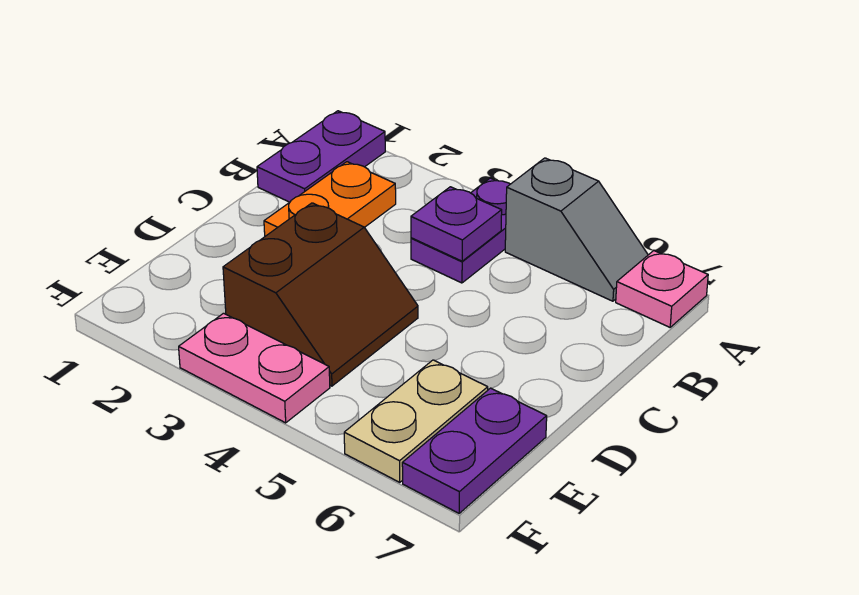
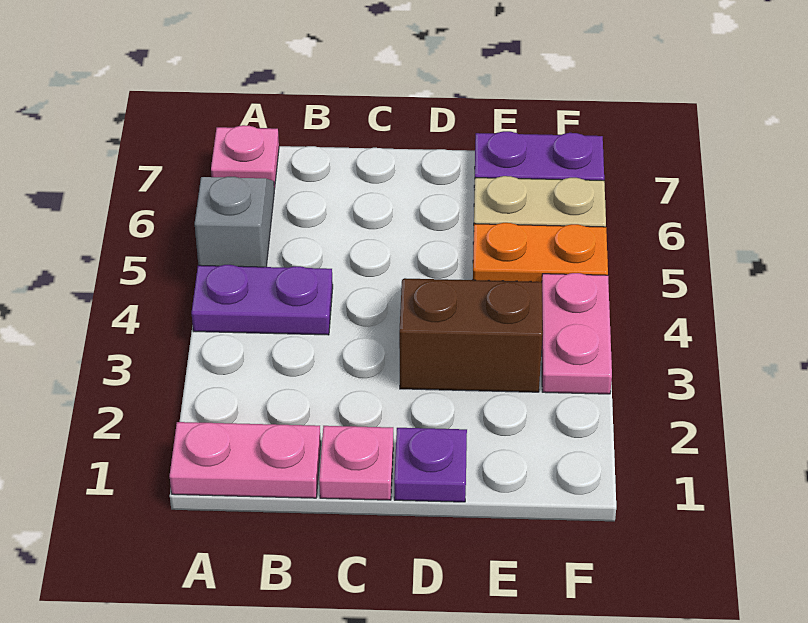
purple 1x2 plate [257,111,385,202] -> pink 1x2 plate [170,422,321,498]
orange 1x2 plate [264,162,396,236] -> orange 1x2 plate moved to [473,223,608,283]
purple 1x1 plate [411,187,502,261] -> purple 1x1 plate moved to [394,428,467,502]
none -> pink 1x1 plate [319,426,393,500]

